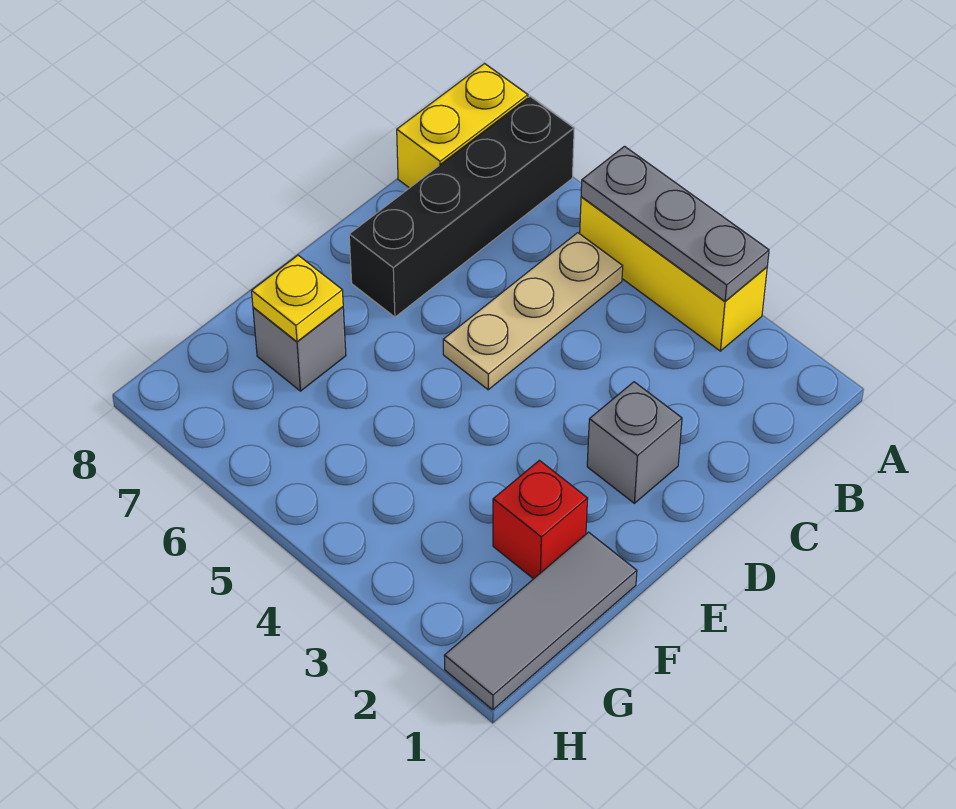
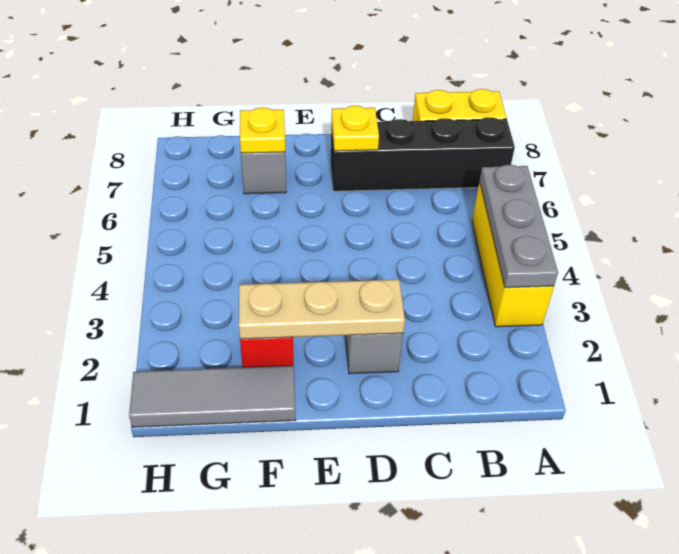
tan 1x3 plate [443,233,623,390] -> tan 1x3 plate moved to [239,280,405,339]
none -> yellow 1x1 plate [331,106,379,151]

